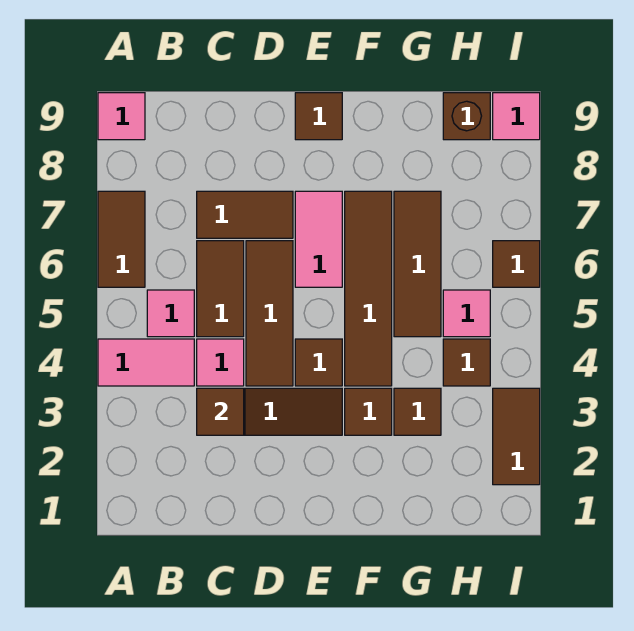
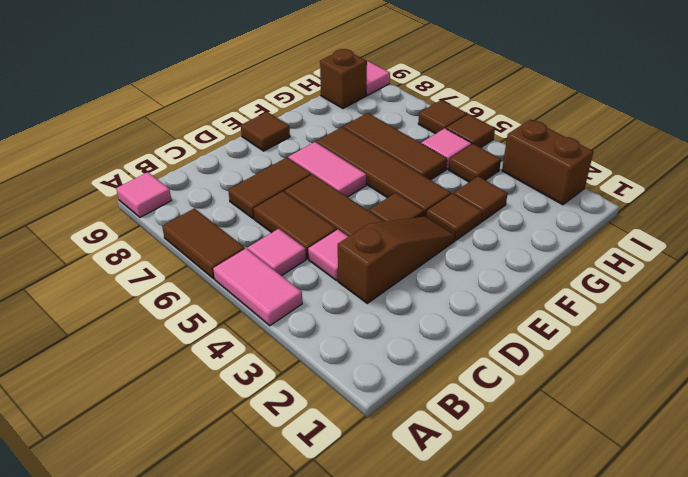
pink 1x2 tile [98,339,194,386] -> pink 1x2 tile turned to [213,249,302,326]
brown 1x1 tile [197,388,244,435] -> brown 1x1 tile moved to [446,114,495,148]
brown 1x2 tile [493,388,540,485] -> brown 1x2 brick [502,119,593,205]

